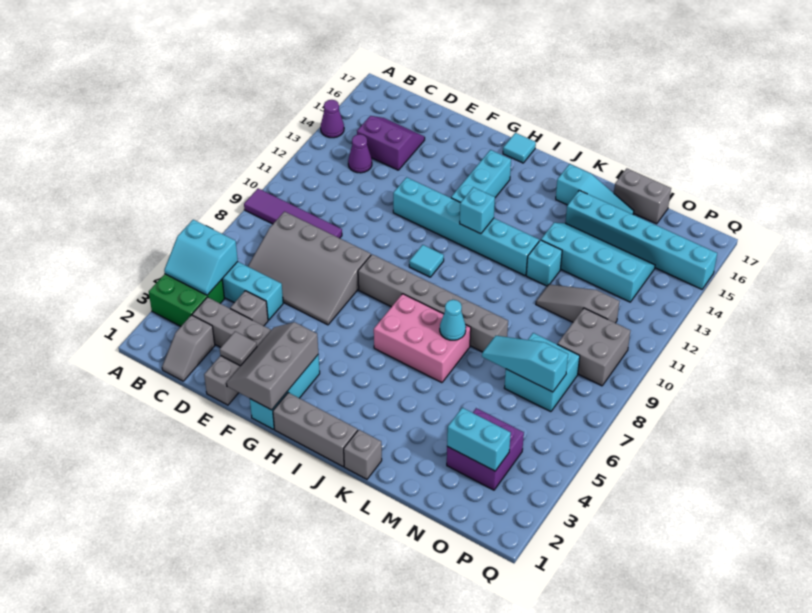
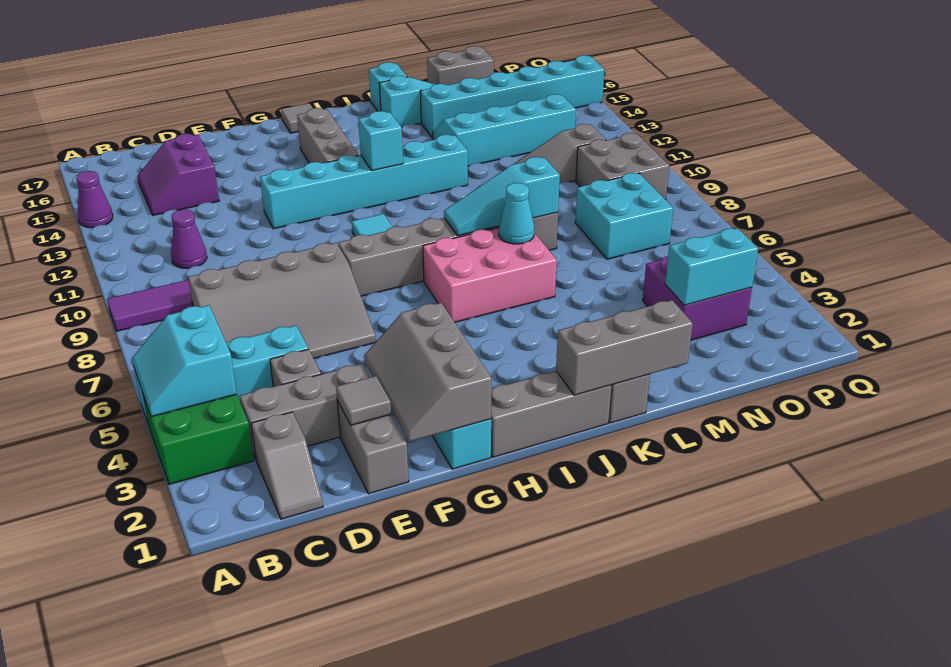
cyan 2x2 slope [164,220,238,295] -> cyan 2x2 slope turned to [132,305,237,417]
purple 1x1 cone [348,134,372,173] -> purple 1x1 cone moved to [171,210,207,268]
purple 2x2 slope [357,116,425,170] -> purple 2x2 slope turned to [137,134,219,215]
cyan 1x3 brick [451,150,511,202] -> grey 1x3 brick [297,108,359,163]
cyan 1x1 tile [503,133,536,163] -> grey 1x1 tile [281,103,313,133]
none -> grey 1x3 brick [556,300,693,395]
cyan 1x1 brick [526,240,562,286] -> cyan 1x1 brick moved to [369,62,407,111]
cyan 1x3 slope [482,336,568,392] -> cyan 1x3 slope moved to [444,157,560,236]

